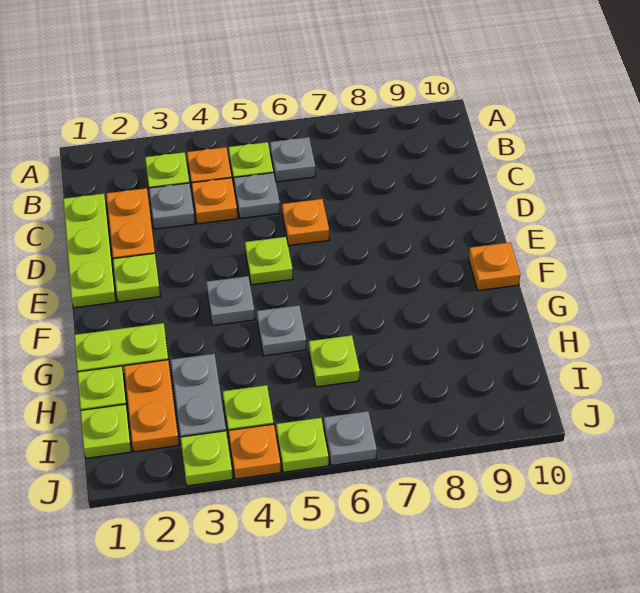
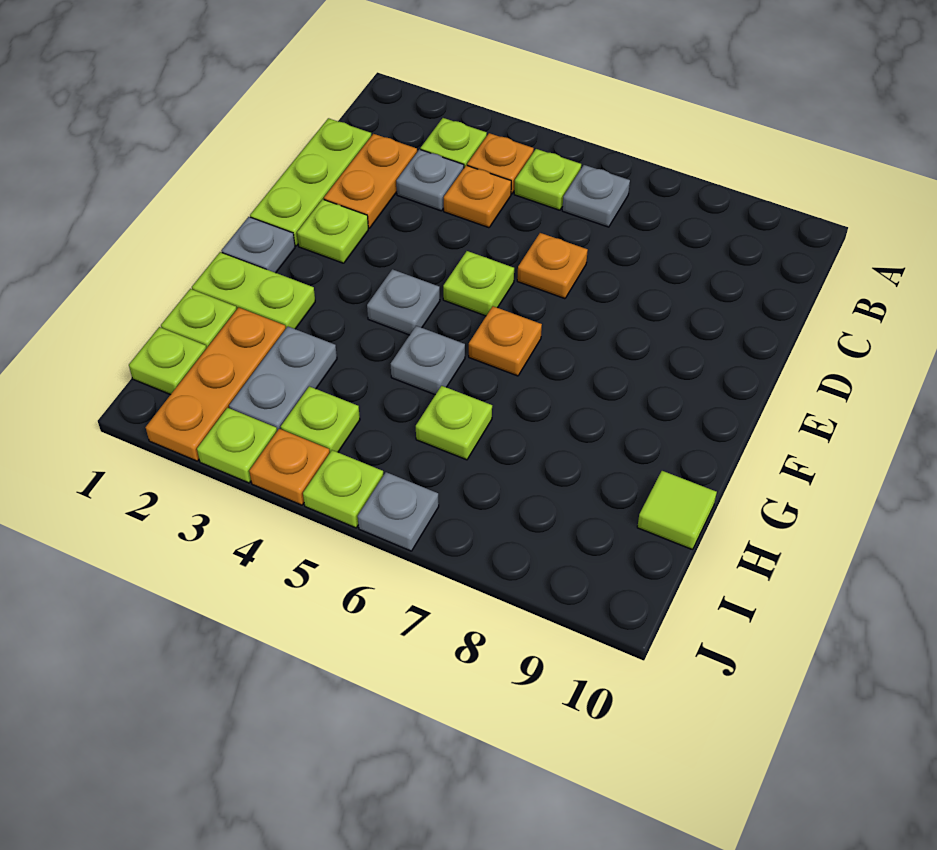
grey 1x1 plate [234,173,280,219] -> grey 1x1 plate moved to [221,217,295,273]
orange 1x1 plate [468,242,520,291] -> orange 1x1 plate moved to [469,306,542,376]
orange 1x2 plate [124,360,179,452] -> orange 1x3 plate [146,307,286,461]
none -> lime 1x1 tile [637,471,717,550]

